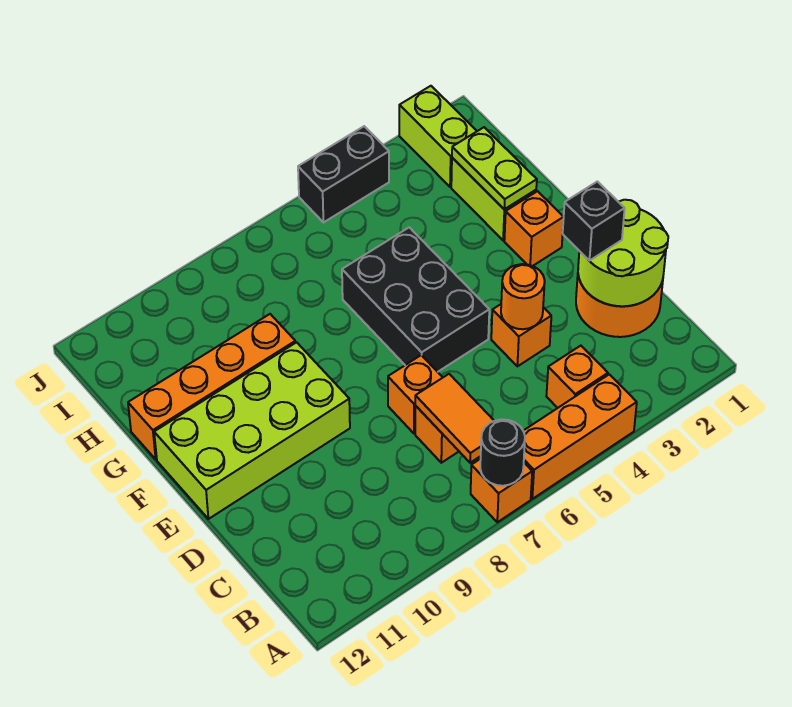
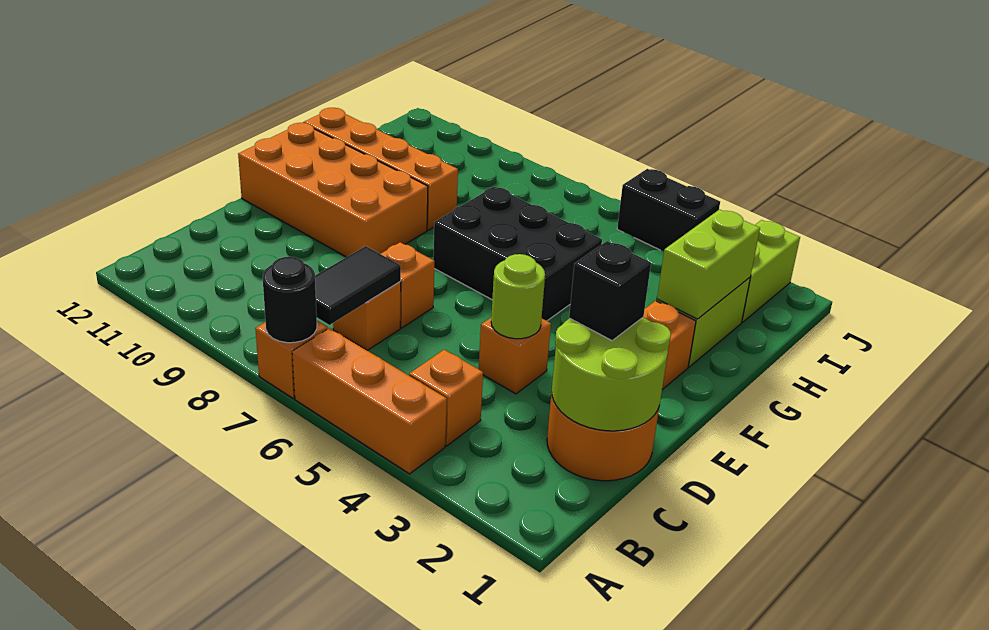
orange 1x2 tile [415,374,494,463] -> black 1x2 tile [315,246,401,325]
orange 1x1 round brick [501,264,545,329] -> lime 1x1 round brick [491,254,545,339]
black 2x3 brick [342,227,489,372] -> black 2x3 brick turned to [433,187,602,321]
lime 2x4 brick [154,342,350,519] -> orange 2x4 brick [238,123,428,257]
lime 1x2 plate [452,127,537,209] -> lime 1x2 brick [657,210,760,319]

